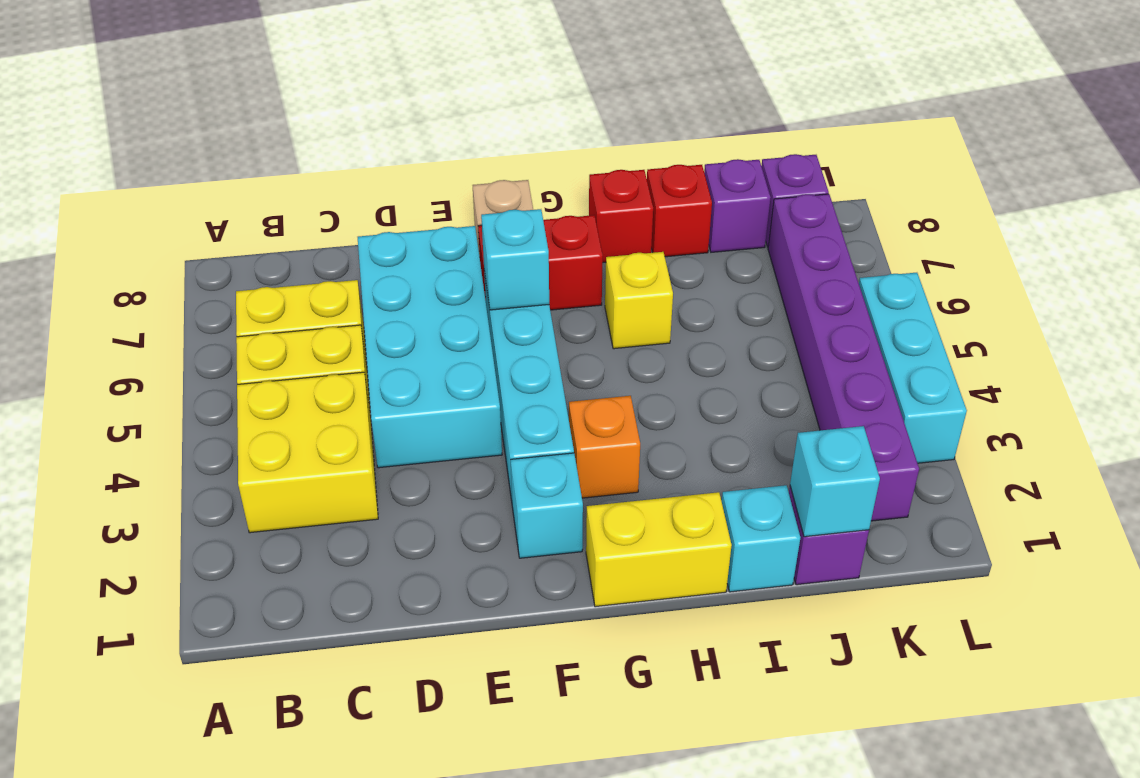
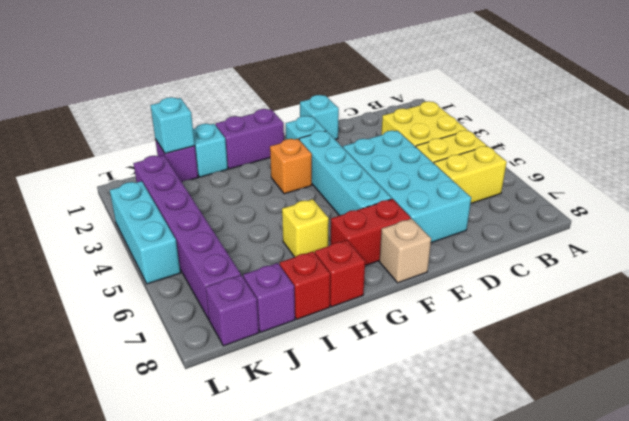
cyan 1x1 brick [481,209,549,310] -> cyan 1x1 brick moved to [300,95,339,140]
yellow 1x2 brick [586,492,732,607] -> purple 1x2 brick [216,109,284,169]

